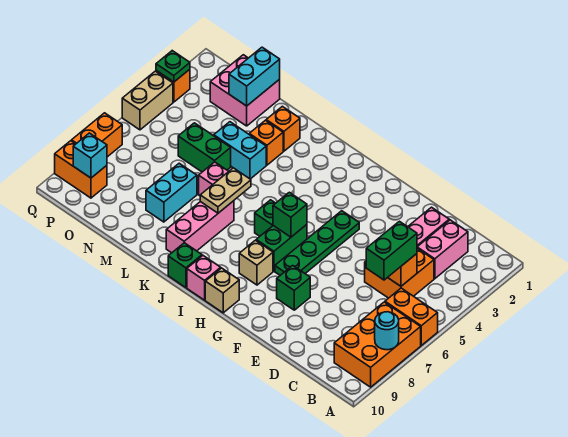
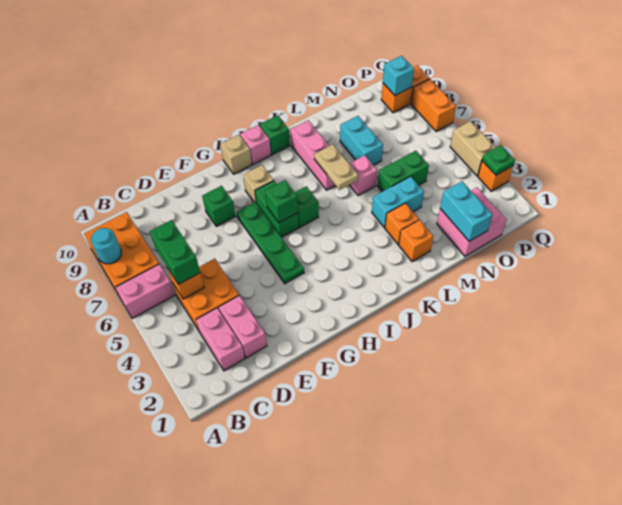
orange 1x2 brick [385,288,438,345] -> pink 1x2 brick [116,264,175,318]

